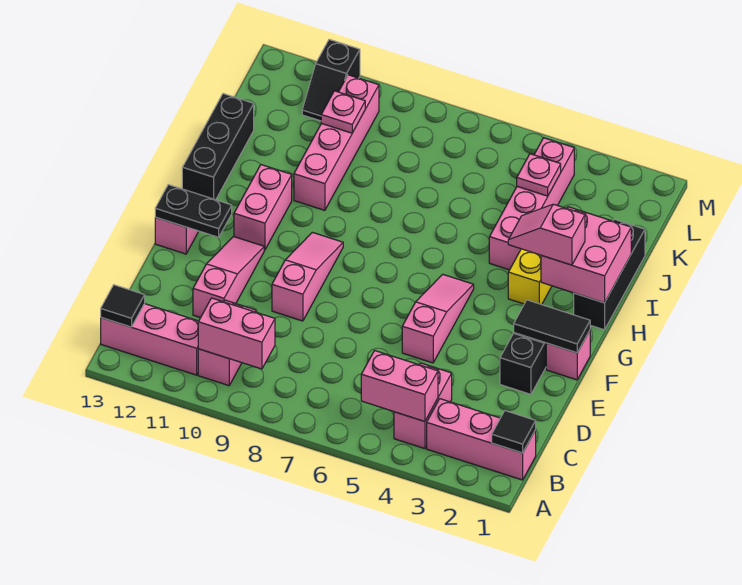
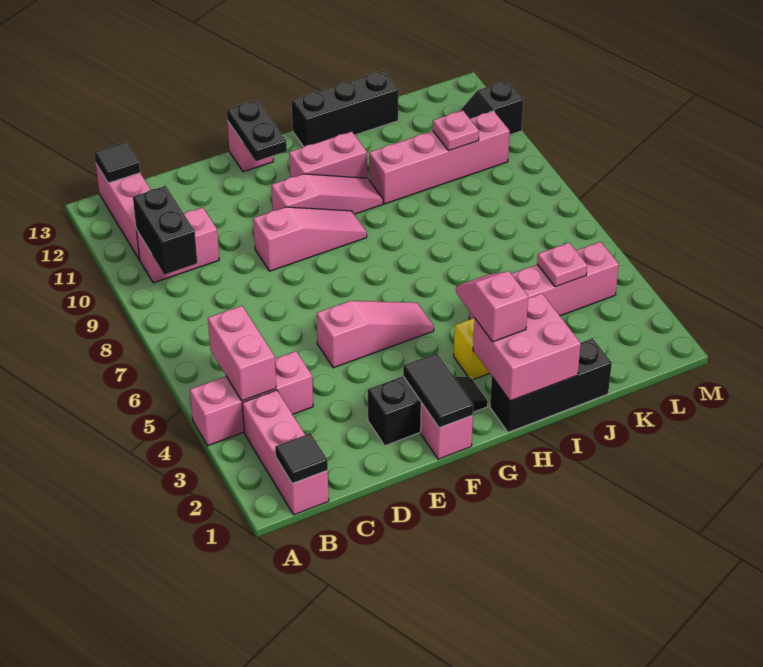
pink 1x2 brick [394,363,452,449] -> pink 1x3 brick [190,351,313,446]
pink 1x2 brick [198,298,275,369] -> black 1x2 brick [133,186,197,275]
pink 1x3 slope [193,237,264,318] -> pink 1x3 slope moved to [271,174,383,214]

